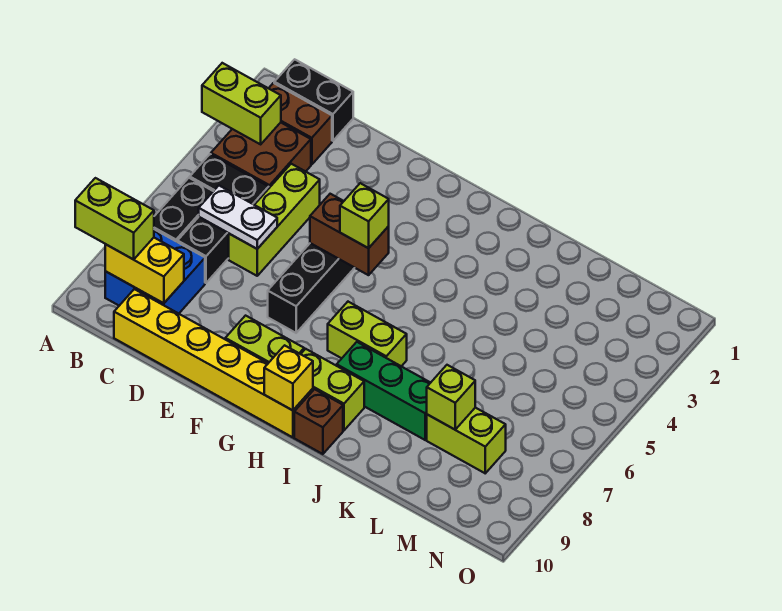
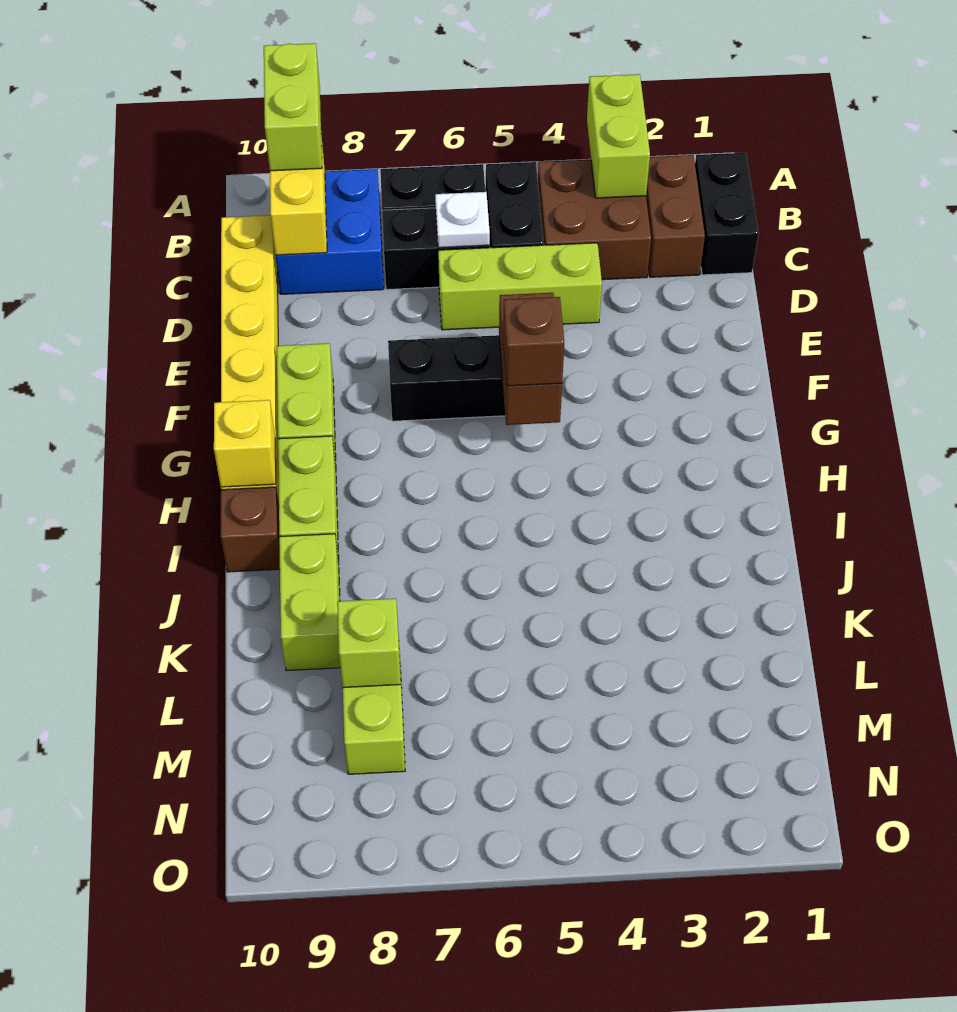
white 1x2 plate [199,186,277,249] -> white 1x1 plate [435,192,490,248]
lime 1x1 brick [340,183,389,248] -> brown 1x1 brick [503,297,564,386]
lime 1x2 brick [328,302,407,366] -> lime 1x2 brick moved to [279,534,340,671]
green 1x3 brick [337,342,430,440] -> none

